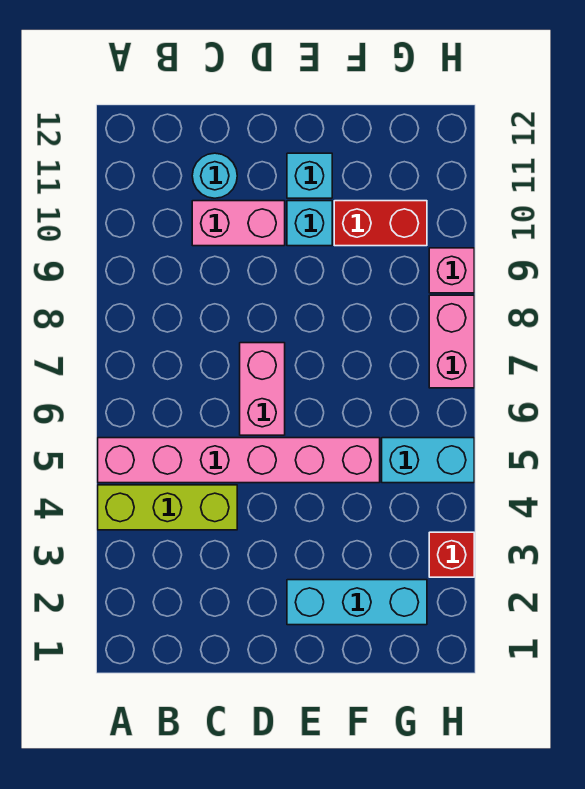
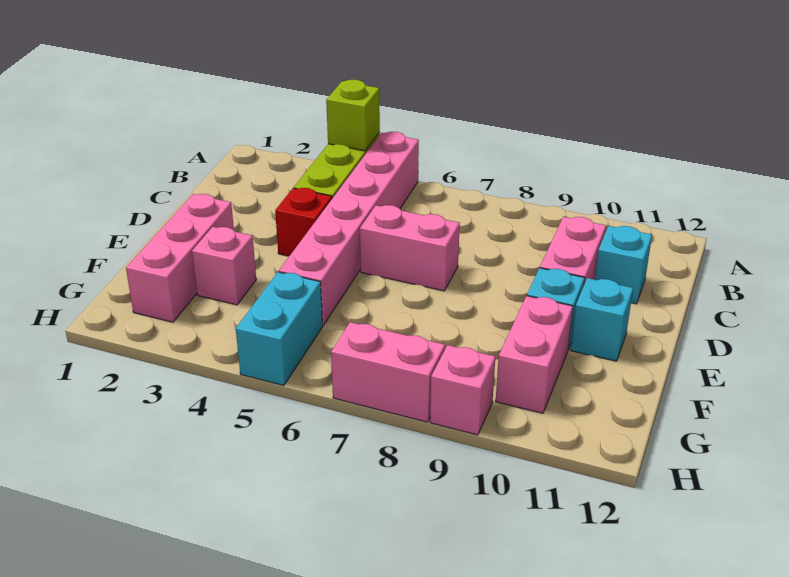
none -> lime 1x1 brick [326,80,380,151]
cyan 1x1 round brick [192,153,237,198] -> cyan 1x1 brick [595,226,652,304]
cyan 1x3 brick [287,580,427,625] -> pink 1x3 brick [126,194,234,322]
none -> pink 1x1 brick [192,227,256,305]
red 1x2 brick [334,201,427,246] -> pink 1x2 brick [496,296,573,413]
red 1x1 brick [429,532,474,577] -> red 1x1 brick moved to [275,188,332,256]

